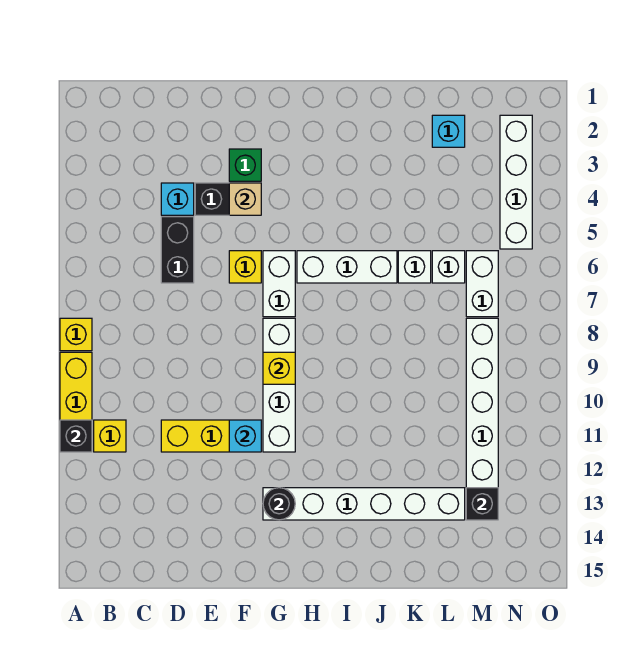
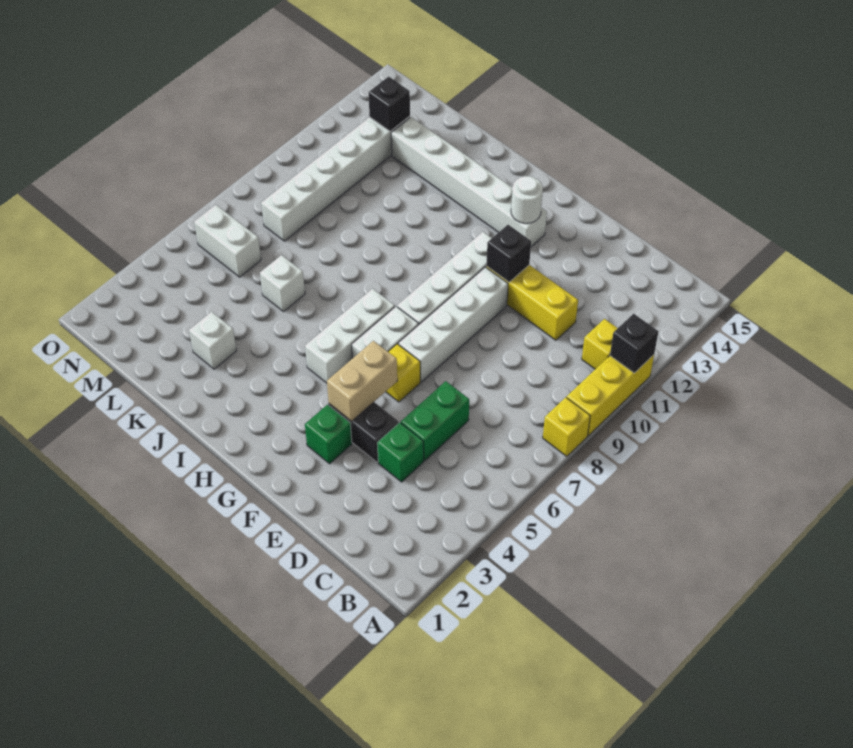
cyan 1x1 brick [161,183,194,215] -> green 1x1 brick [377,423,424,482]
black 1x2 brick [161,217,194,283] -> green 1x2 brick [401,381,469,461]
tan 1x1 brick [229,183,261,215] -> tan 1x2 brick [327,341,397,421]
cyan 1x1 brick [229,420,261,452] -> black 1x1 brick [486,225,531,282]
yellow 1x1 brick [263,352,295,384] -> none
black 1x1 round brick [263,488,295,520] -> white 1x1 round brick [511,176,543,223]
white 1x3 brick [297,251,397,283] -> white 1x3 brick turned to [305,289,395,383]
cyan 1x1 brick [432,115,465,147] -> none
white 1x1 brick [432,251,465,283] -> white 1x1 brick moved to [189,312,236,369]
white 1x2 brick [466,251,498,317] -> white 1x2 brick turned to [194,205,261,277]
white 1x4 brick [500,115,532,249] -> white 1x4 brick moved to [398,267,508,382]

